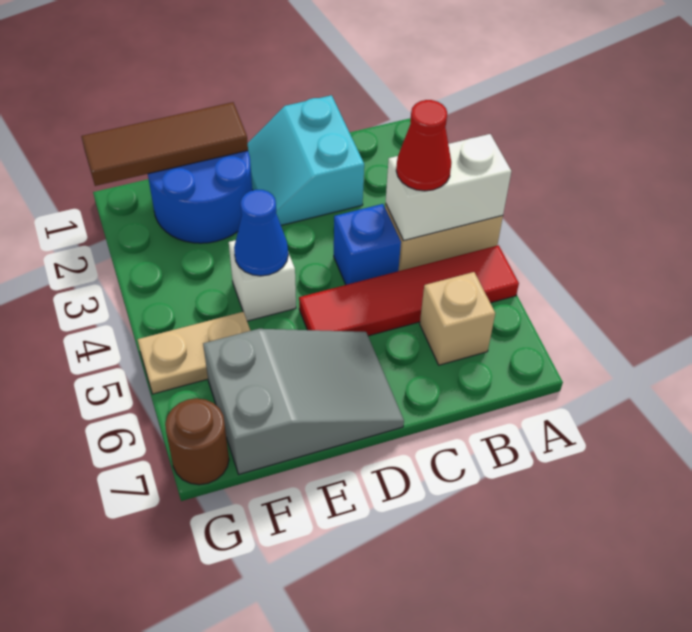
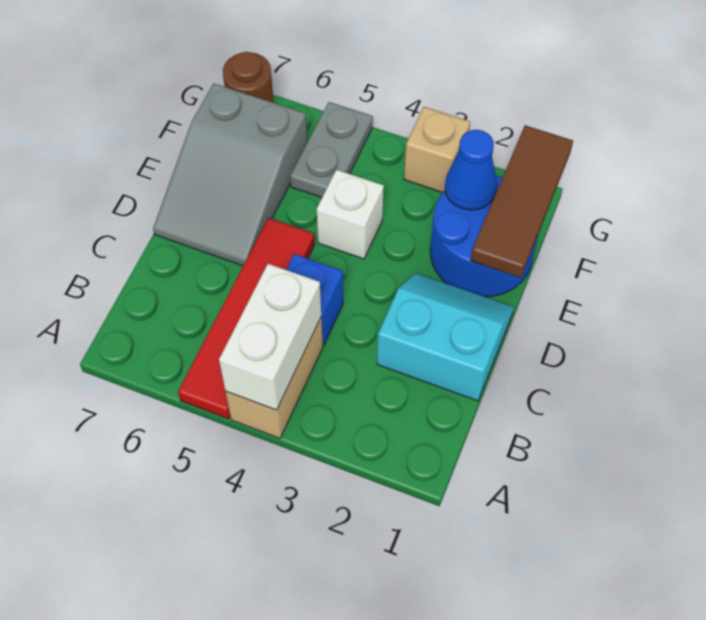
red 1x1 cone [396,100,451,191] -> none
tan 1x1 brick [420,272,495,365] -> tan 1x1 brick moved to [404,107,470,193]
blue 1x1 cone [234,190,288,276] -> blue 1x1 cone moved to [445,130,497,210]
tan 1x2 plate [138,312,250,394] -> grey 1x2 plate [290,102,373,198]

